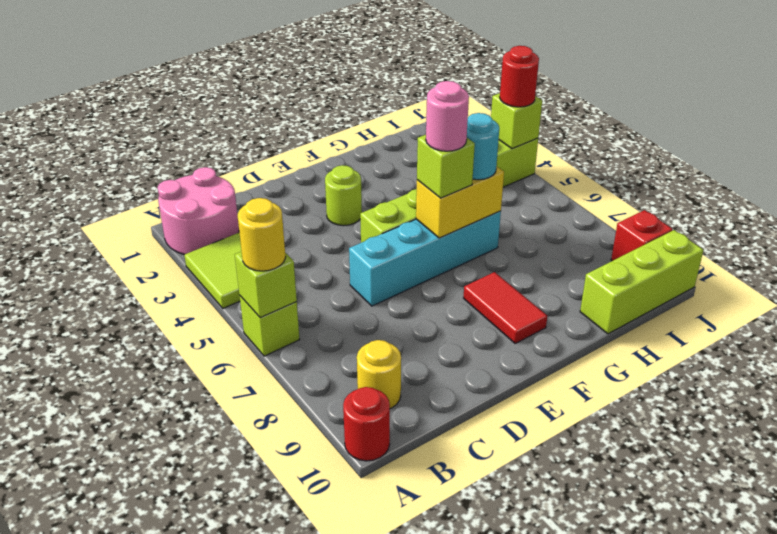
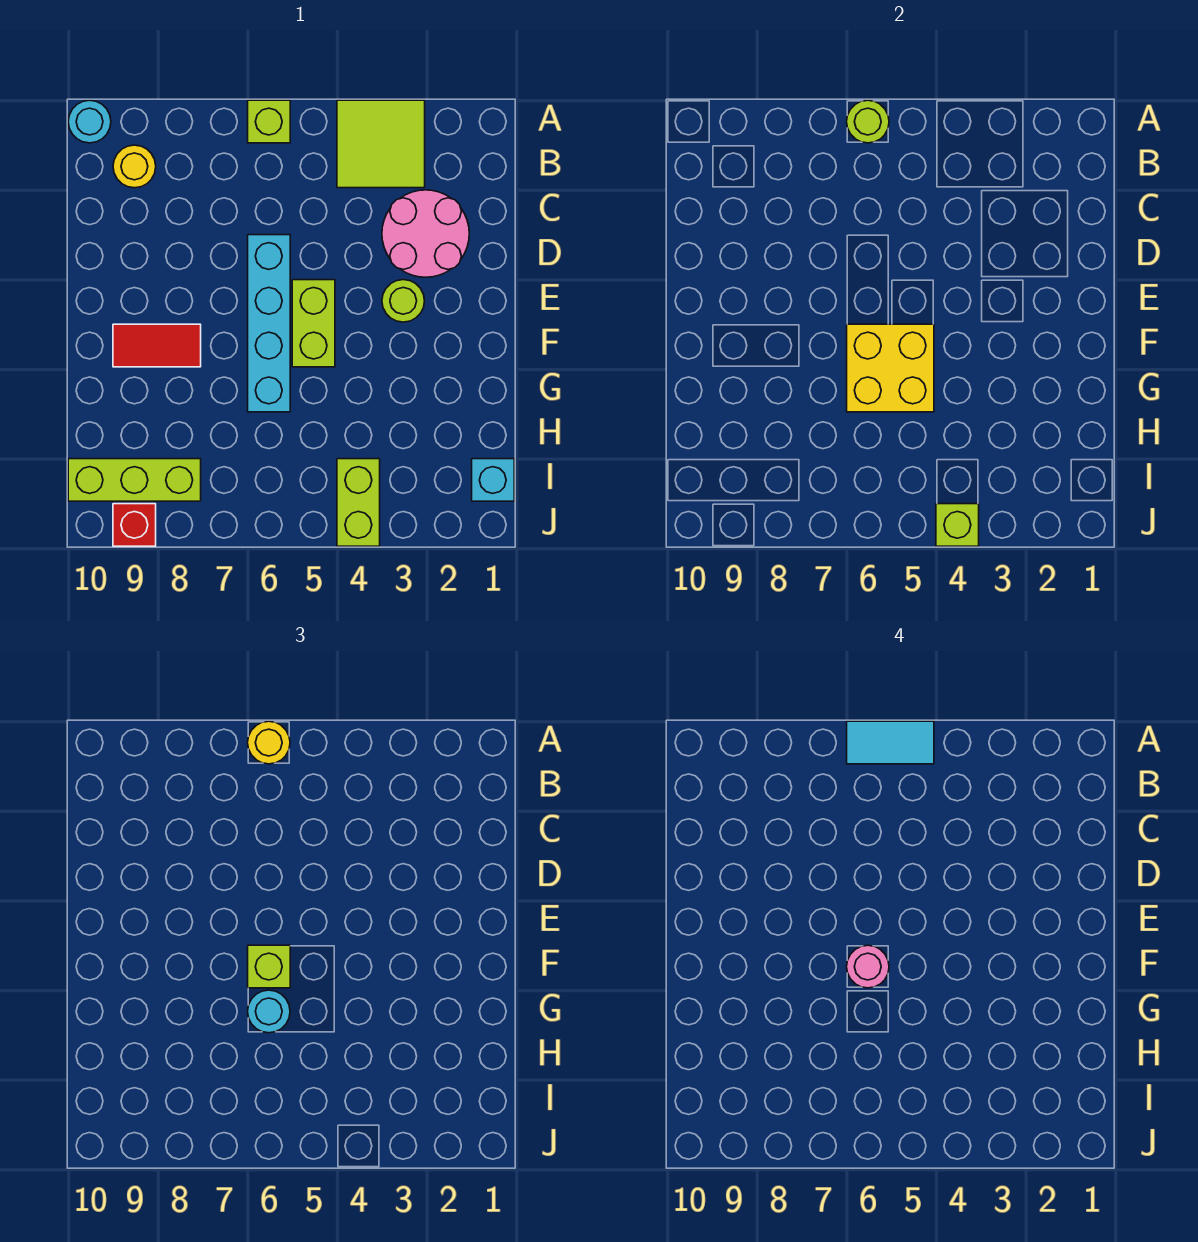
pink 2x2 round brick [158,167,239,255] -> pink 2x2 round brick moved to [382,190,469,277]
none -> cyan 1x2 tile [847,721,934,764]
lime 1x1 brick [235,252,297,318] -> lime 1x1 round brick [847,100,889,143]
red 1x1 round brick [343,387,390,461] -> cyan 1x1 round brick [68,100,111,143]
yellow 1x2 brick [416,166,504,238] -> yellow 2x2 brick [847,324,934,412]
lime 1x3 brick [580,230,703,334] -> lime 1x3 brick turned to [68,459,201,501]
none -> cyan 1x1 brick [472,459,514,501]
red 1x1 round brick [500,46,539,107] -> none

